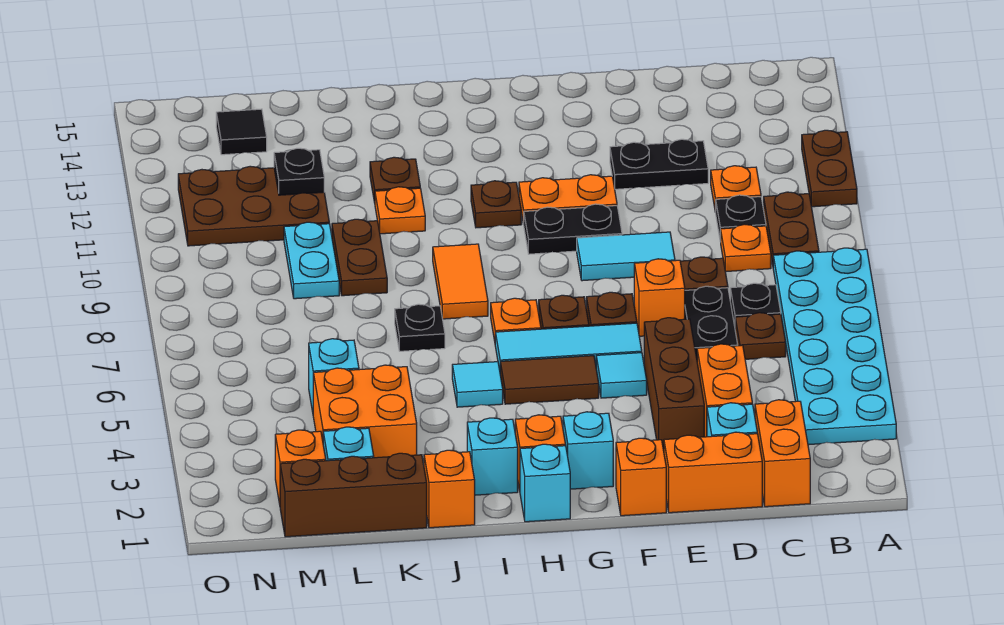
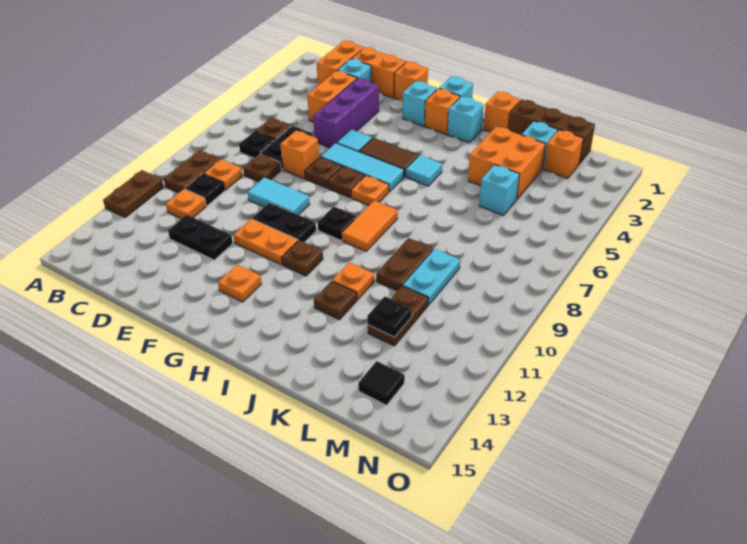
cyan 2x6 plate [773,248,896,445] -> none
brown 1x3 brick [644,318,704,451] -> purple 1x3 brick [313,78,379,148]
none -> orange 1x1 plate [218,265,262,302]
black 1x1 plate [395,304,445,351] -> black 1x1 plate moved to [318,207,357,240]
brown 2x3 plate [178,166,329,246] -> brown 1x2 plate [368,286,428,346]

